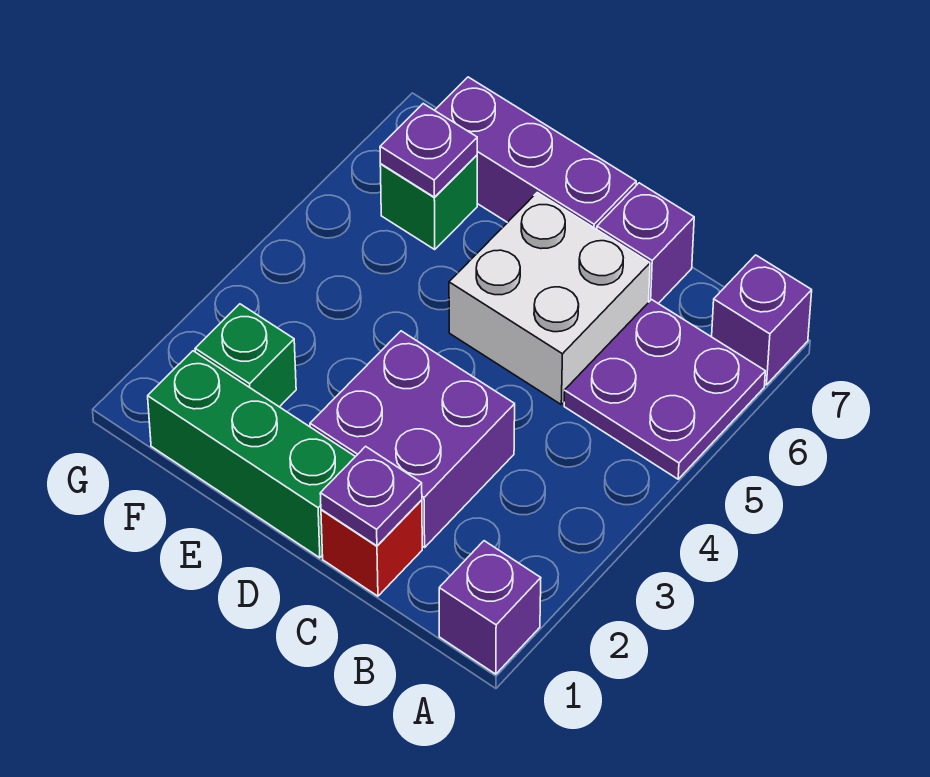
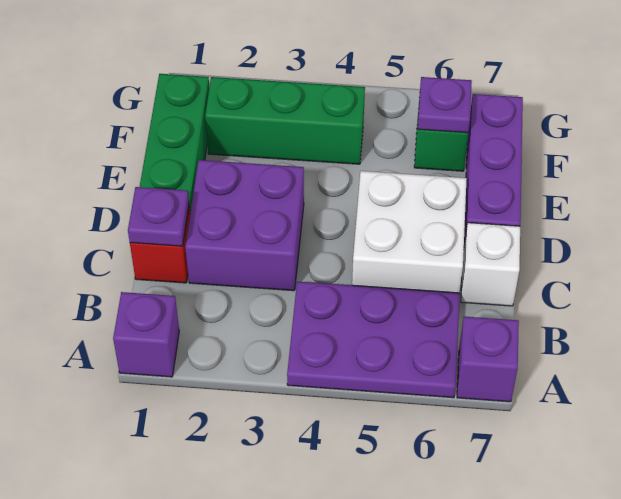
purple 2x2 plate [564,300,765,479] -> purple 2x3 plate [287,282,460,398]
purple 1x1 brick [597,183,694,303] -> white 1x1 brick [461,223,520,306]
green 1x1 brick [195,304,296,407] -> green 1x3 brick [205,77,365,164]

